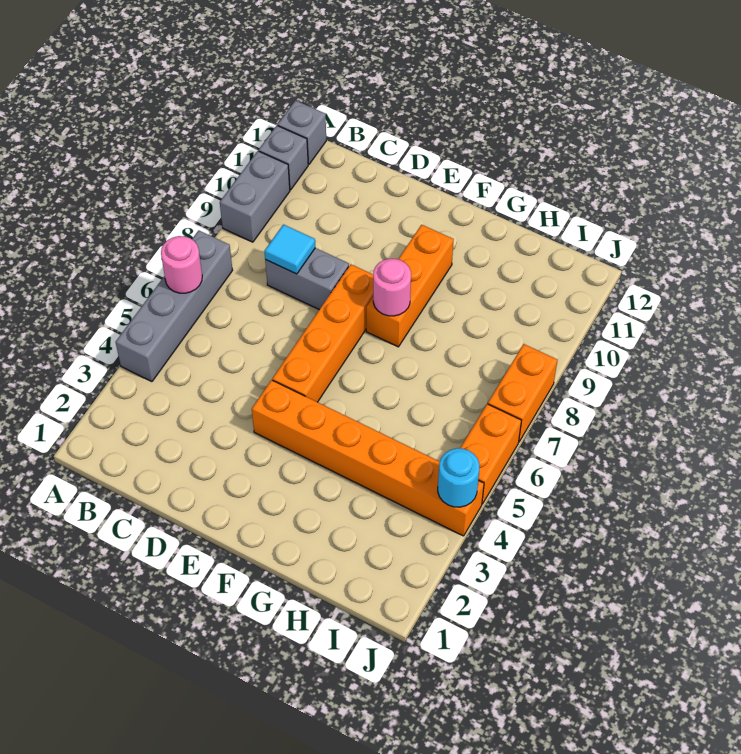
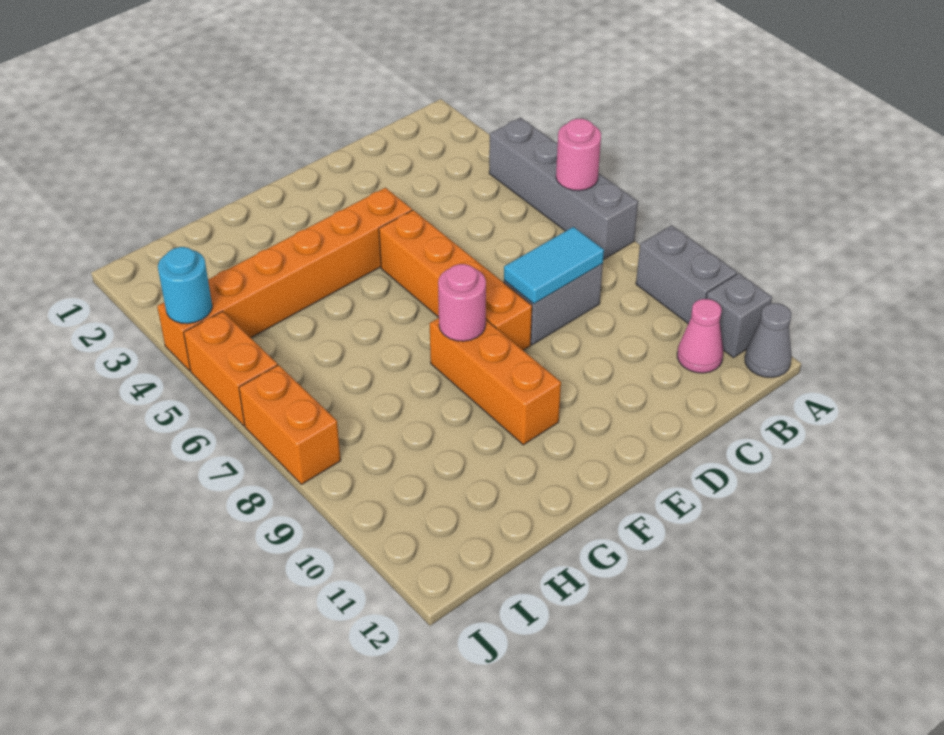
grey 1x1 brick [278,100,326,164] -> grey 1x1 cone [745,303,792,378]
none -> pink 1x1 cone [677,299,723,373]
cyan 1x1 tile [264,225,315,274] -> cyan 1x2 tile [504,227,604,304]

